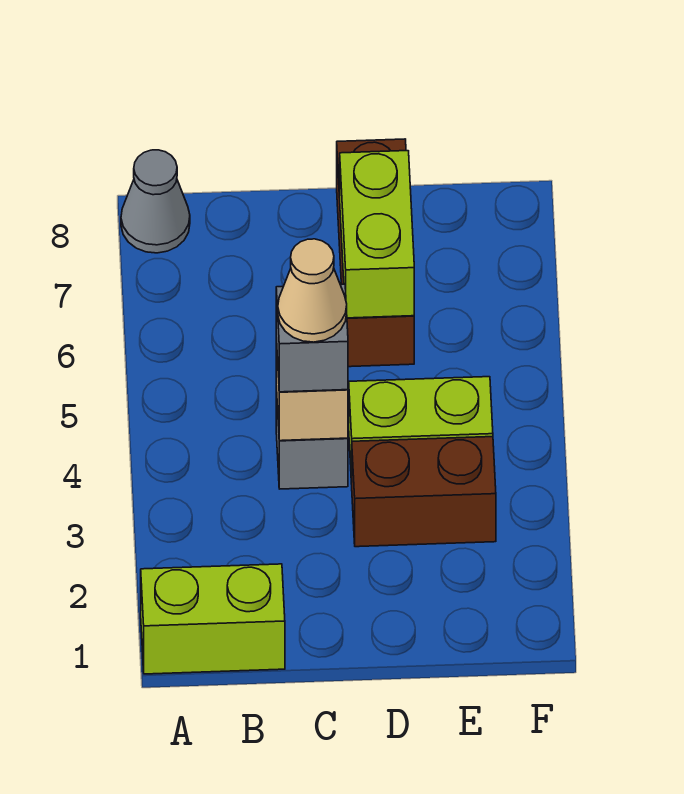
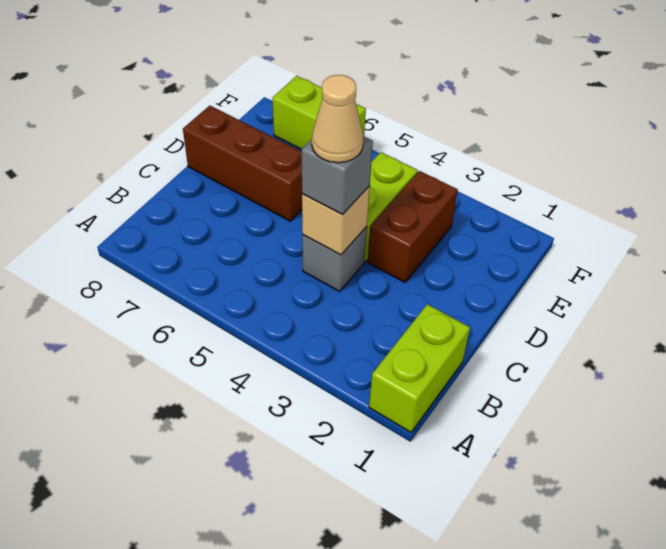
grey 1x1 cone [121,150,190,253] -> none
lime 1x2 brick [340,151,414,318] -> lime 1x2 brick moved to [272,76,366,149]

